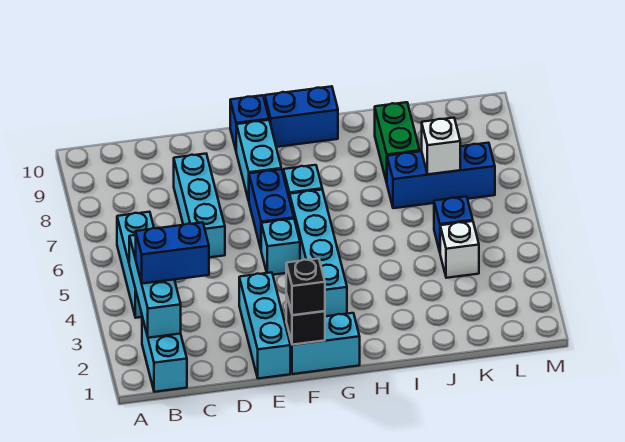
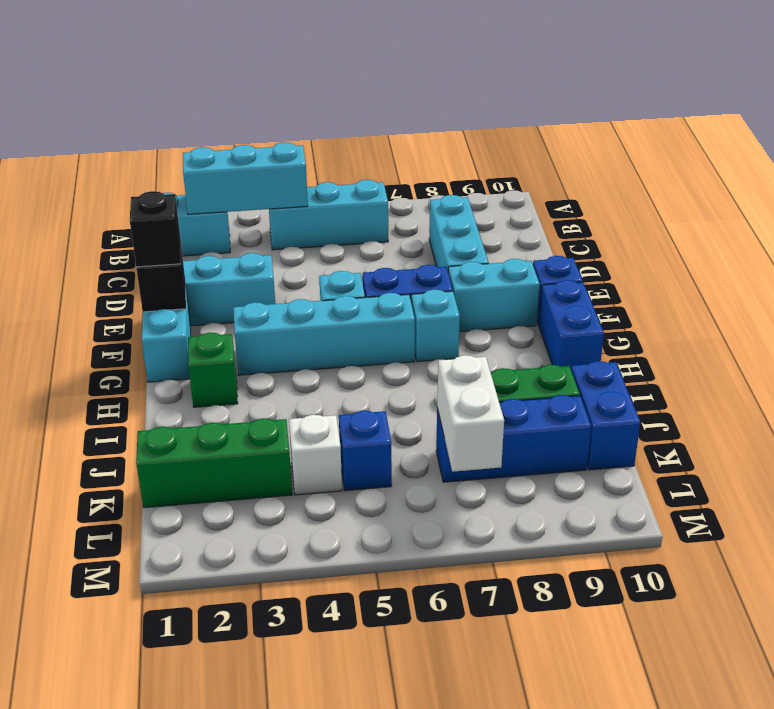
blue 1x2 brick [136,222,209,284] -> blue 1x2 brick moved to [571,361,640,470]
cyan 1x3 brick [174,154,225,257] -> cyan 1x3 brick turned to [429,195,489,271]
none -> green 1x1 brick [188,333,238,407]
blue 1x3 brick [387,143,495,208] -> blue 1x3 brick turned to [436,395,591,482]
none -> green 1x3 brick [136,419,292,508]
white 1x1 brick [422,118,460,174] -> white 1x2 brick [437,355,504,472]

